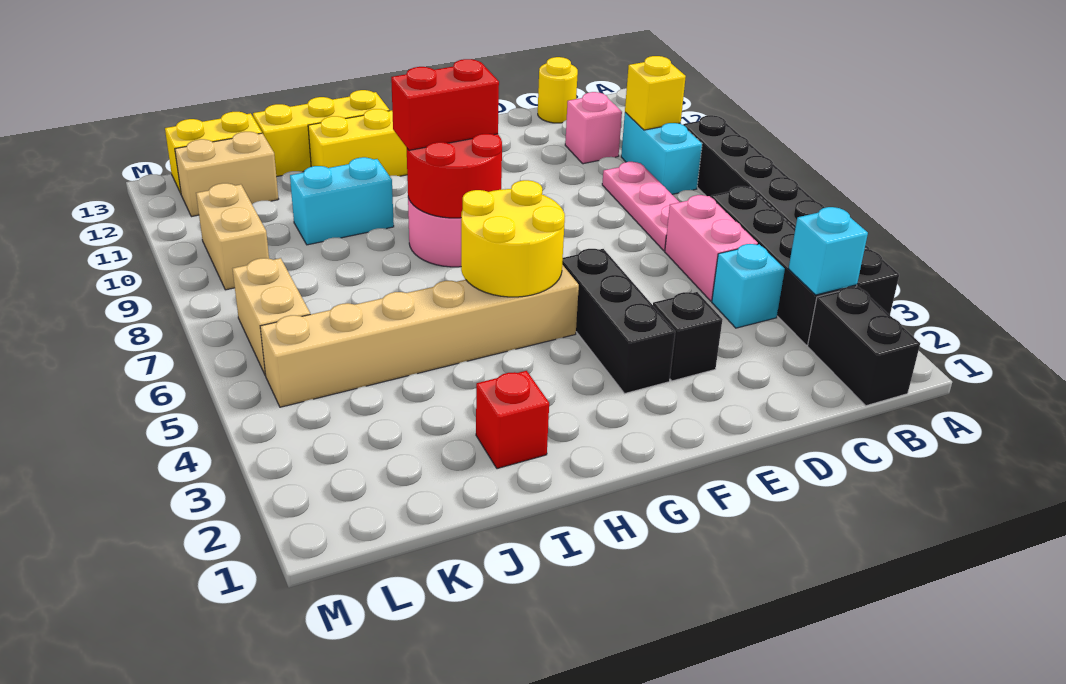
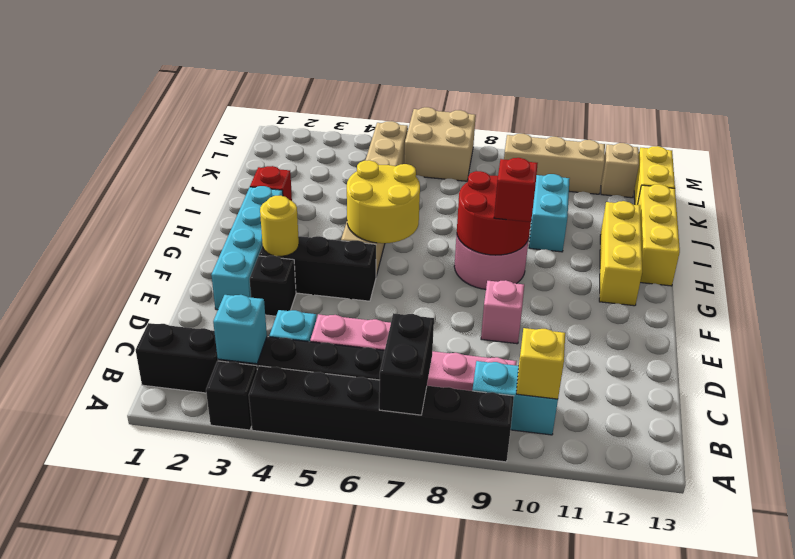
none -> black 1x2 brick [379,313,434,415]
pink 1x1 brick [565,92,622,164] -> pink 1x1 brick moved to [481,280,524,344]
yellow 1x1 round brick [538,57,578,123] -> yellow 1x1 round brick moved to [260,195,299,256]
none -> cyan 1x4 brick [211,186,283,310]
red 1x2 brick [391,59,499,150] -> red 1x1 brick [494,158,538,222]
tan 1x2 brick [175,132,278,217] -> tan 1x1 brick [601,143,639,198]
tan 1x2 brick [233,258,310,376] -> tan 2x2 brick [404,107,476,181]
tan 1x2 brick [196,183,269,290] -> tan 1x3 brick [504,134,605,194]

